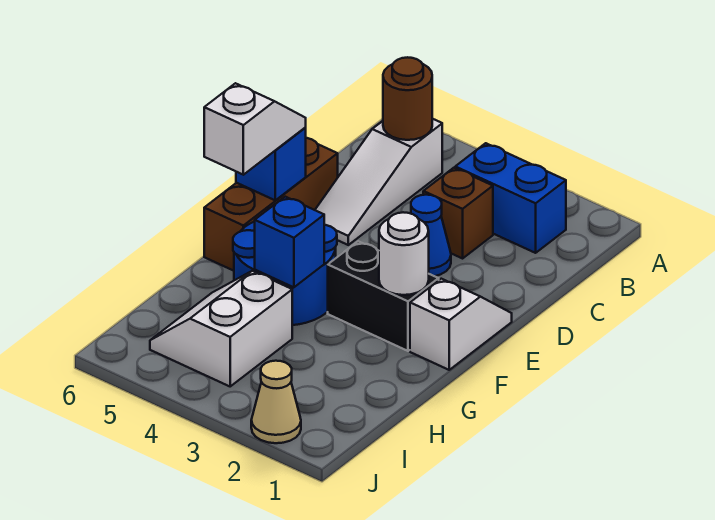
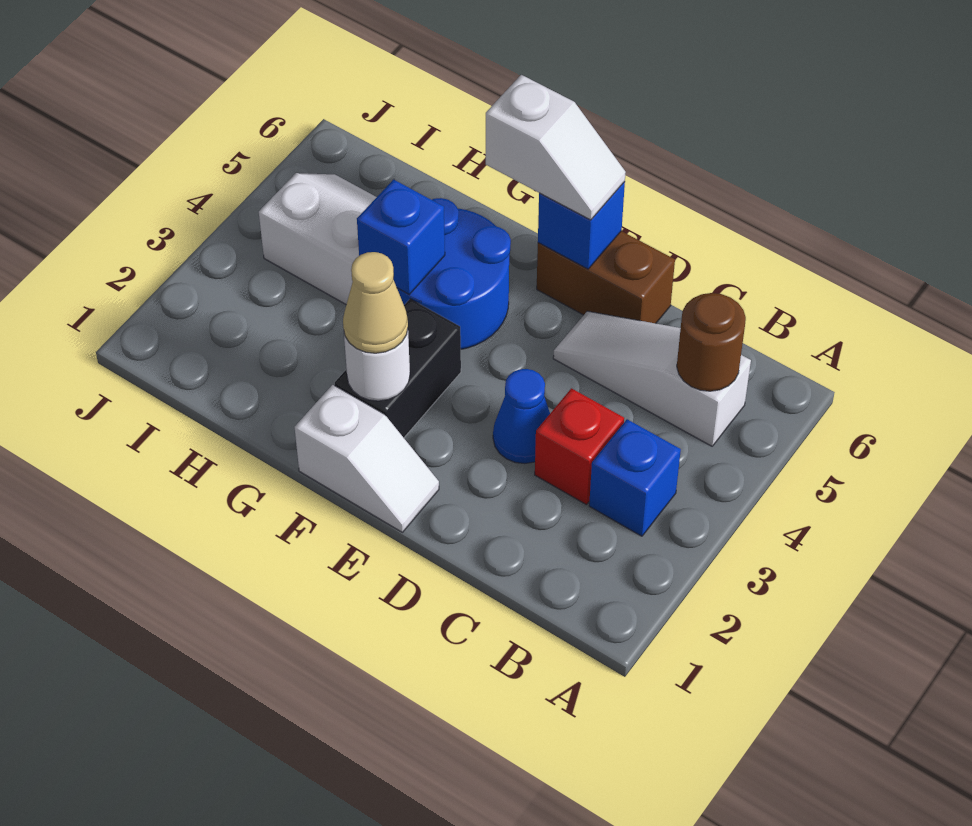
blue 1x2 brick [455,143,566,253] -> blue 1x1 brick [589,419,681,536]
brown 1x1 brick [423,168,493,258] -> red 1x1 brick [535,388,624,505]
brown 1x3 brick [204,138,338,271] -> brown 1x2 brick [537,231,675,323]
tan 1x1 cone [251,361,301,443] -> tan 1x1 cone moved to [343,252,408,353]

